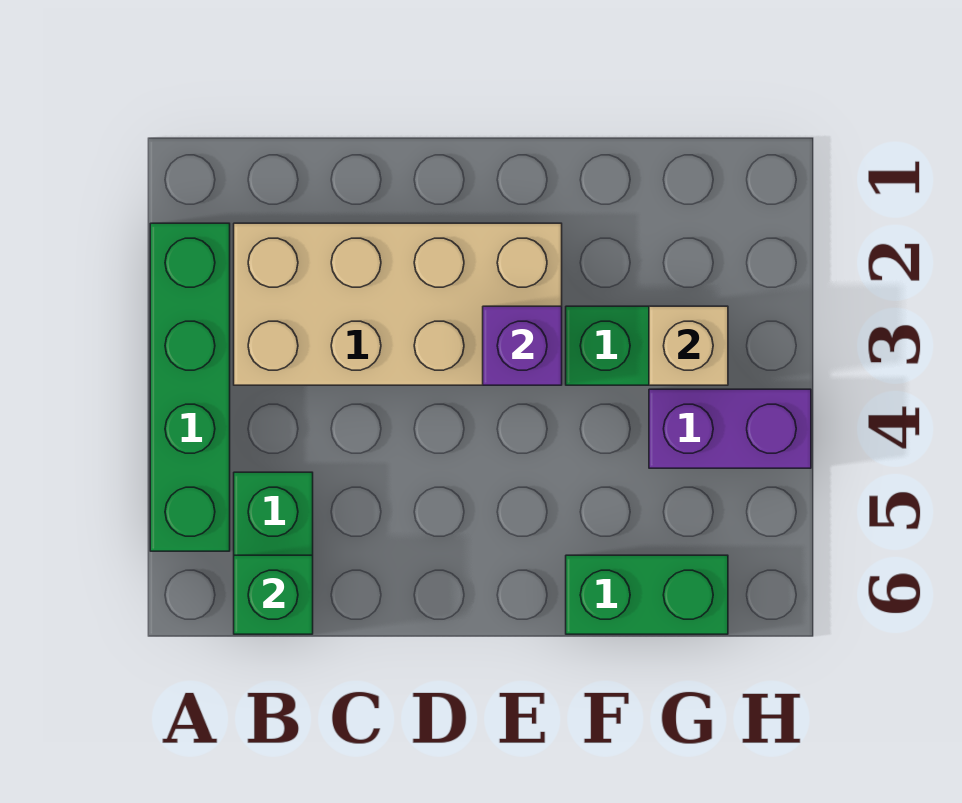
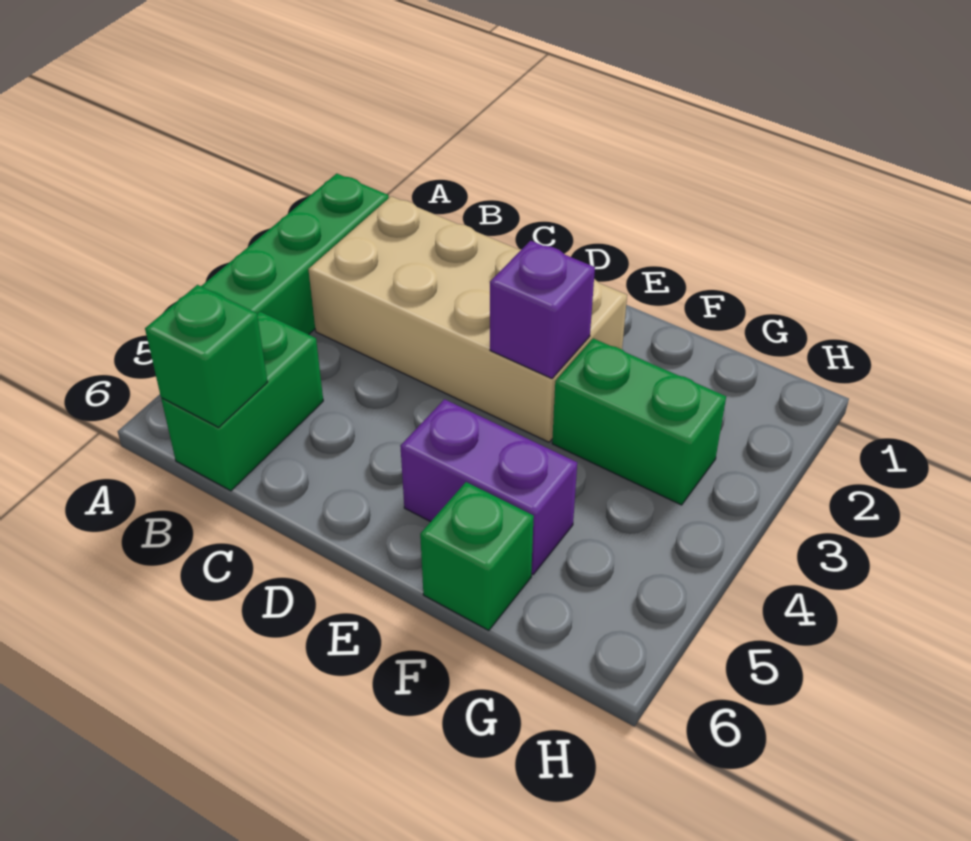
green 1x2 brick [566,555,728,634] -> green 1x1 brick [420,482,534,631]
tan 1x1 brick [649,306,728,385] -> none
purple 1x2 brick [649,389,811,468] -> purple 1x2 brick moved to [400,399,577,574]

